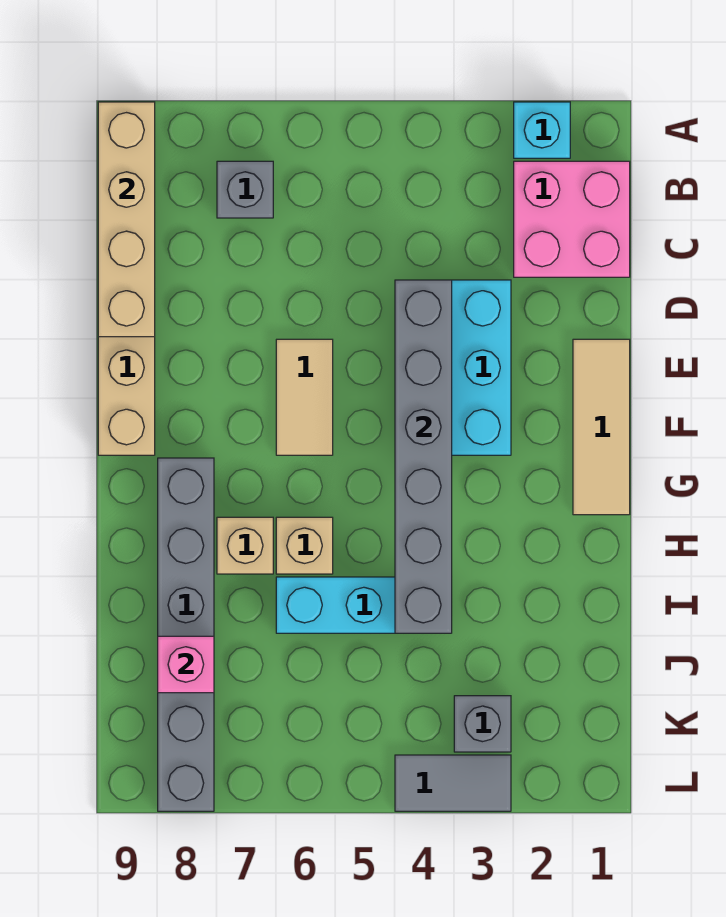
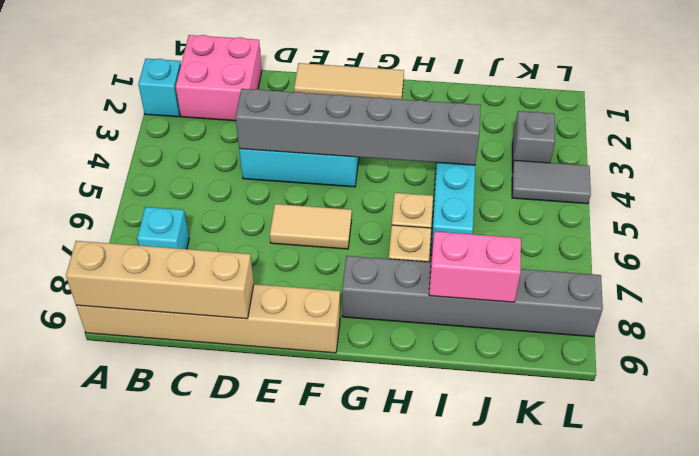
grey 1x1 brick [217,161,273,218] -> cyan 1x1 brick [137,207,189,249]
pink 1x1 brick [158,636,214,693] -> pink 1x2 brick [429,232,521,302]
grey 1x2 tile [395,755,511,811] -> grey 1x2 tile turned to [512,160,591,204]

